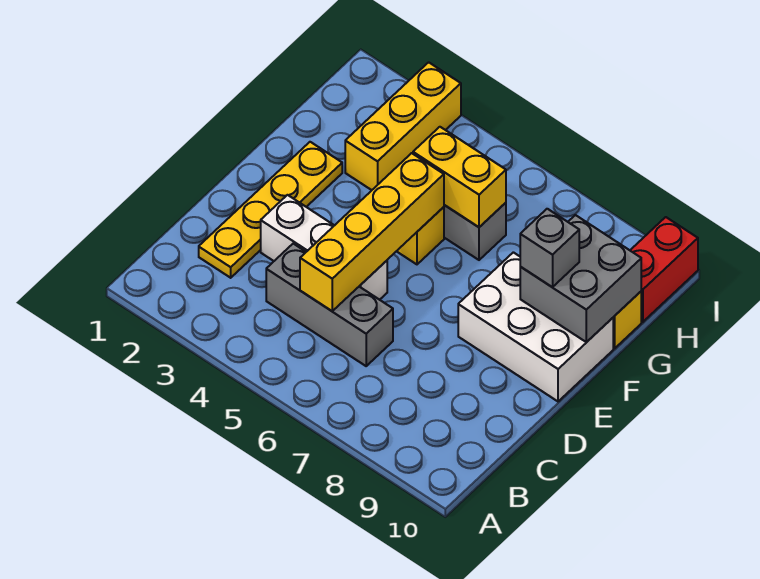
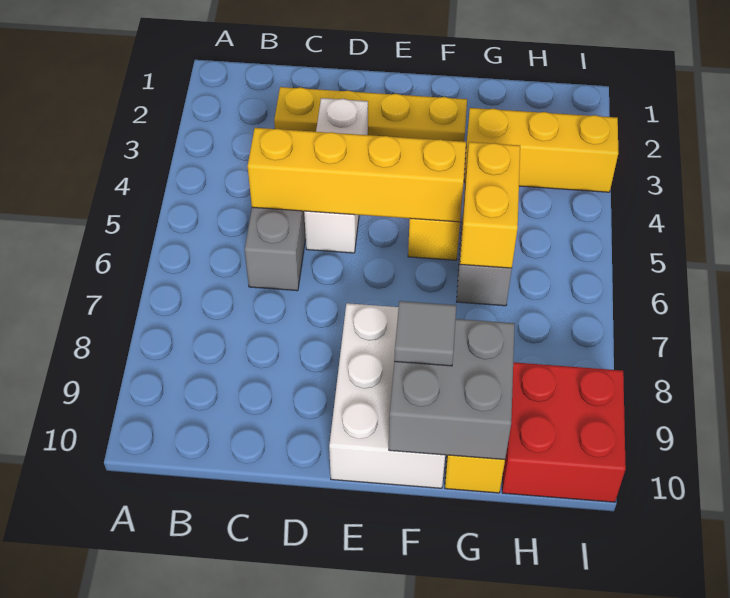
grey 1x1 brick [520,209,579,287] -> grey 1x1 tile [394,301,456,366]
red 1x2 brick [630,217,698,322] -> red 2x2 brick [502,362,626,502]

